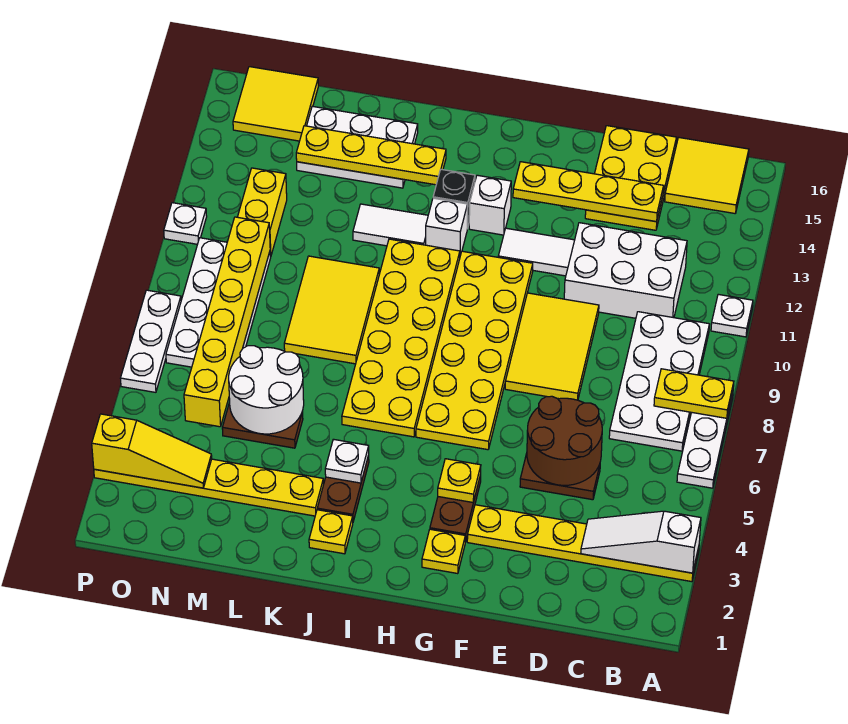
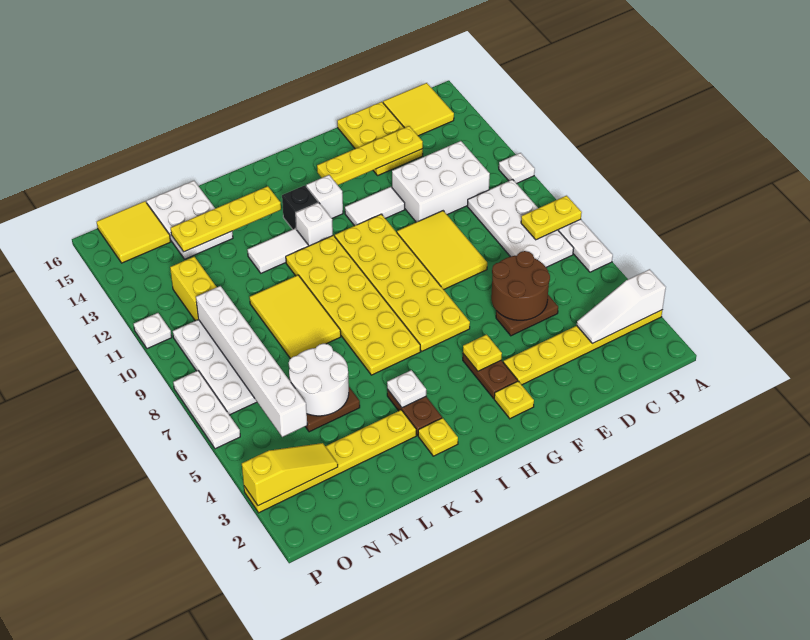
white 2x3 plate [297,106,418,188] -> white 2x3 plate turned to [146,181,233,259]
yellow 1x6 brick [184,217,270,427] -> white 1x6 brick [196,286,307,437]

